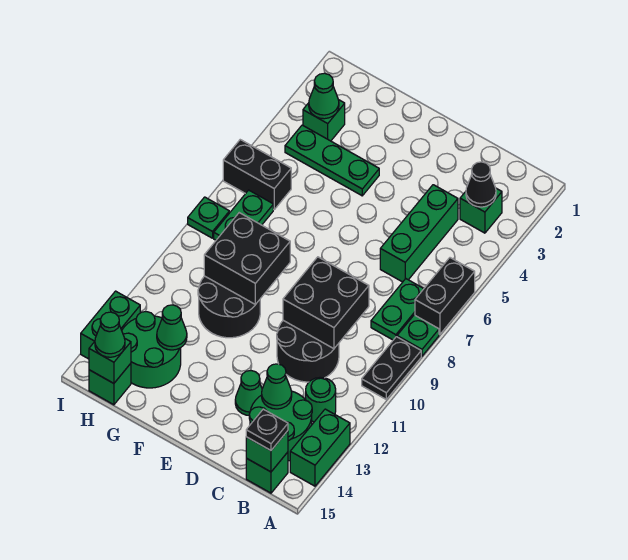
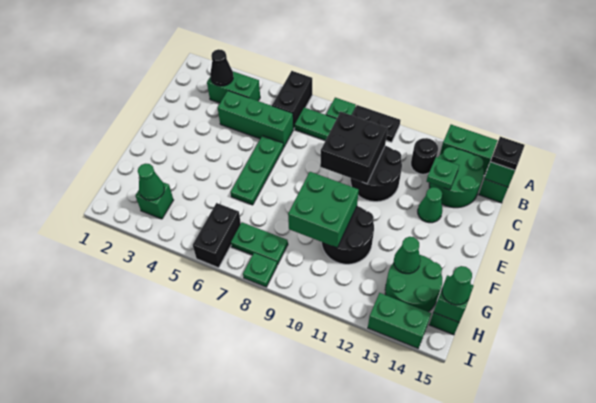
black 1x2 brick [415,258,475,335] -> black 1x2 brick turned to [272,71,312,129]
green 1x1 brick [460,188,502,233] -> green 1x2 brick [207,71,260,103]
green 1x1 round brick [306,377,336,422] -> black 1x1 round brick [411,138,438,174]
green 1x1 cone [262,364,292,409] -> green 1x1 plate [427,157,459,190]
green 1x3 plate [285,125,379,196] -> green 1x3 plate moved to [231,136,284,205]
black 2x2 brick [204,213,290,305] -> green 2x2 brick [288,172,359,248]

